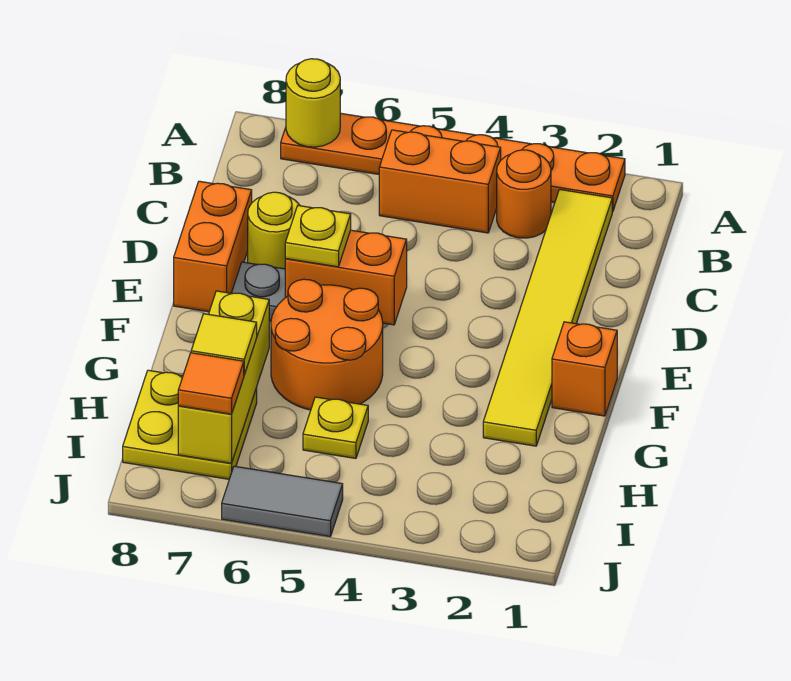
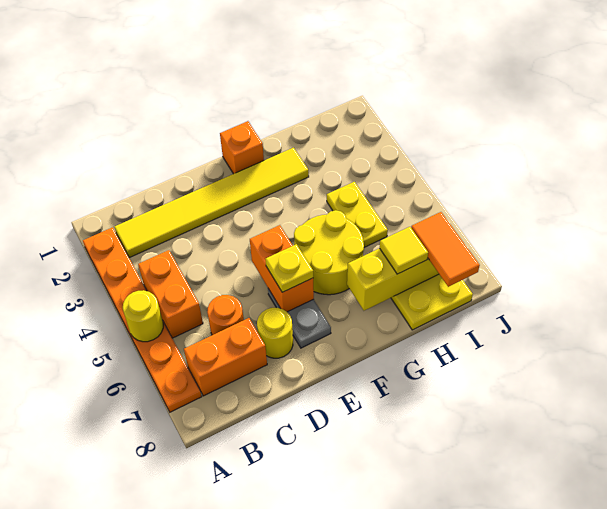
yellow 1x1 round brick [286,59,340,147] -> yellow 1x1 round brick moved to [123,290,163,342]
orange 1x1 round brick [497,150,551,238] -> orange 1x1 round brick moved to [207,295,244,335]
orange 1x2 brick [174,181,252,312] -> orange 1x2 brick moved to [184,318,267,396]
orange 2x2 round brick [271,279,383,410] -> yellow 2x2 round brick [294,210,364,295]
yellow 1x1 plate [303,397,368,458] -> yellow 1x2 plate [327,182,388,247]
orange 1x1 tile [178,353,244,414] -> orange 1x2 tile [411,212,480,287]
grey 1x2 tile [222,466,343,537] -> none

